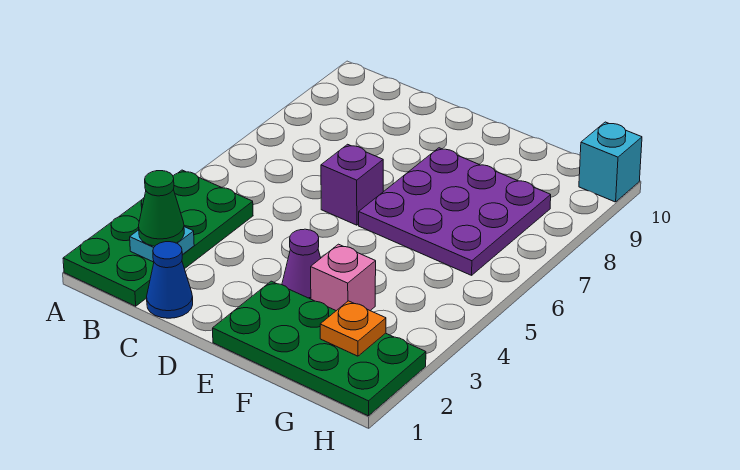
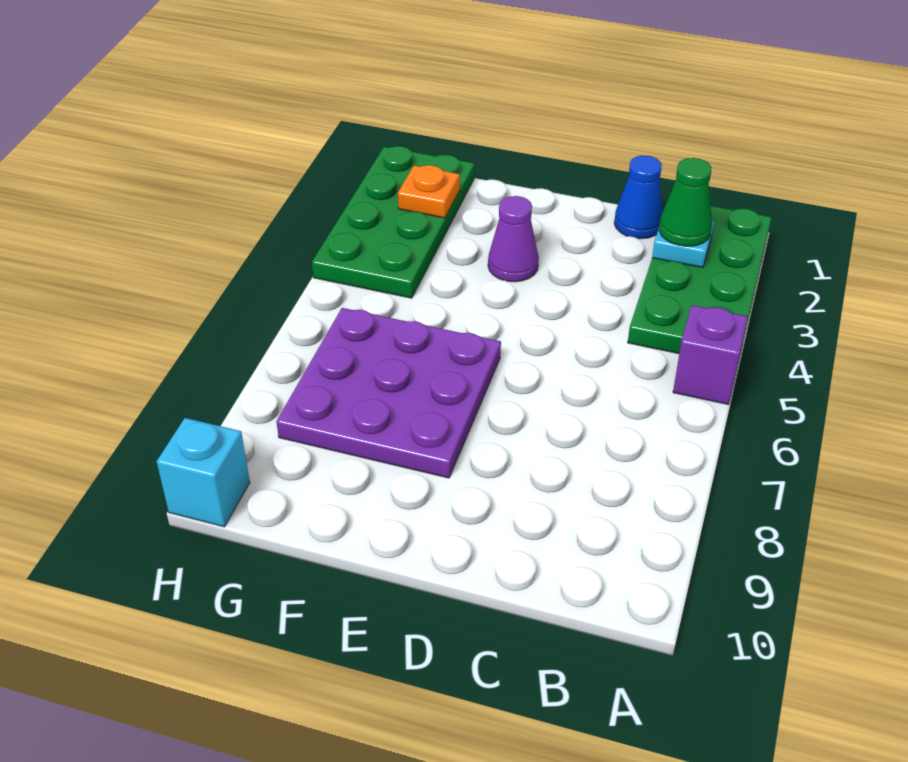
purple 1x1 brick [321,144,383,225] -> purple 1x1 brick moved to [673,305,748,404]
green 2x4 plate [213,281,426,416] -> green 2x4 plate turned to [312,146,474,298]
pink 1x1 brick [311,244,376,311] -> none

